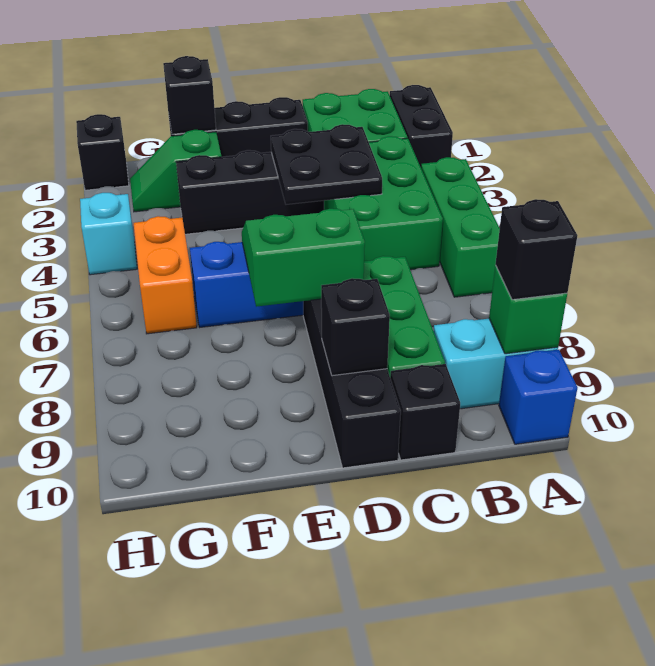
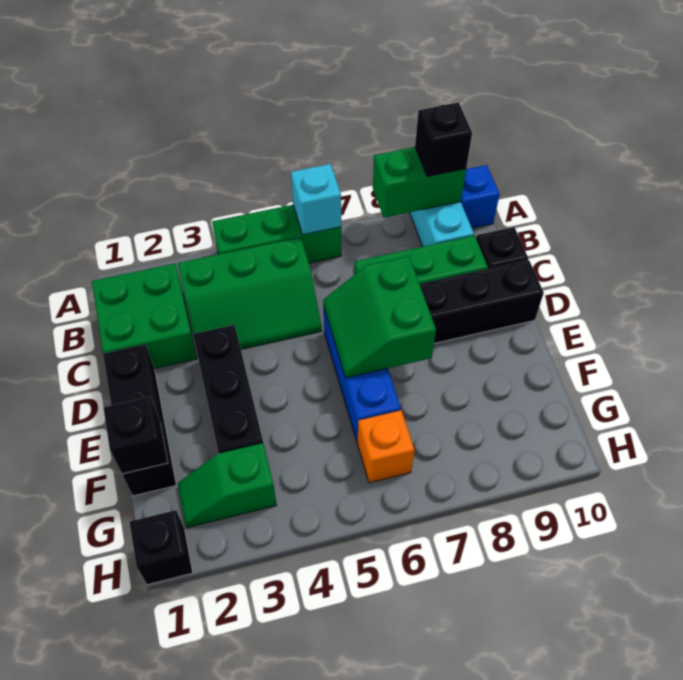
black 1x2 brick [390,85,453,167] -> none
green 1x1 brick [489,265,567,354] -> green 1x2 brick [373,147,466,218]
green 2x3 brick [324,136,443,270] -> green 2x3 slope [178,237,322,349]
black 2x2 plate [271,124,382,204] -> none
black 1x1 brick [321,278,390,376] -> none
green 1x2 slope [130,130,221,212] -> green 1x2 slope turned to [178,443,277,528]
orange 1x2 brick [134,216,197,334] -> orange 1x1 brick [357,410,414,483]
cyan 1x1 brick [80,193,137,275] -> cyan 1x1 brick moved to [291,164,341,235]

